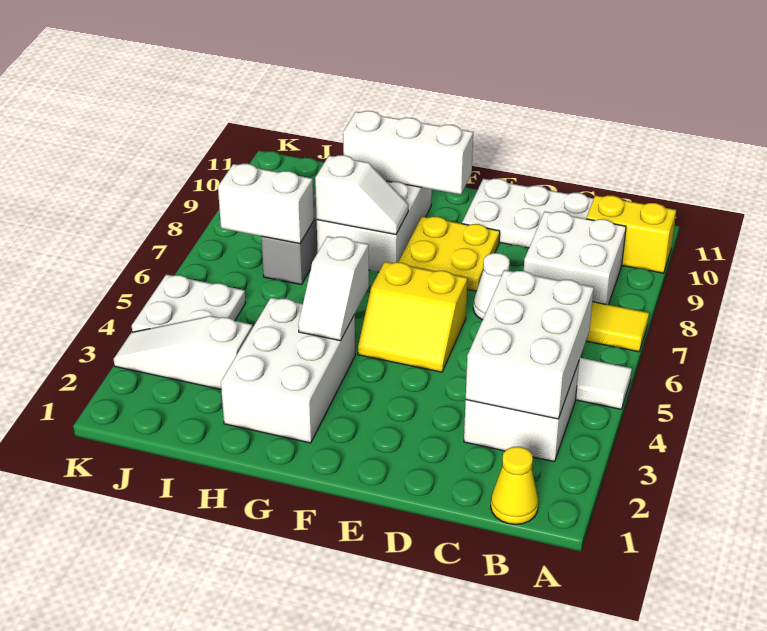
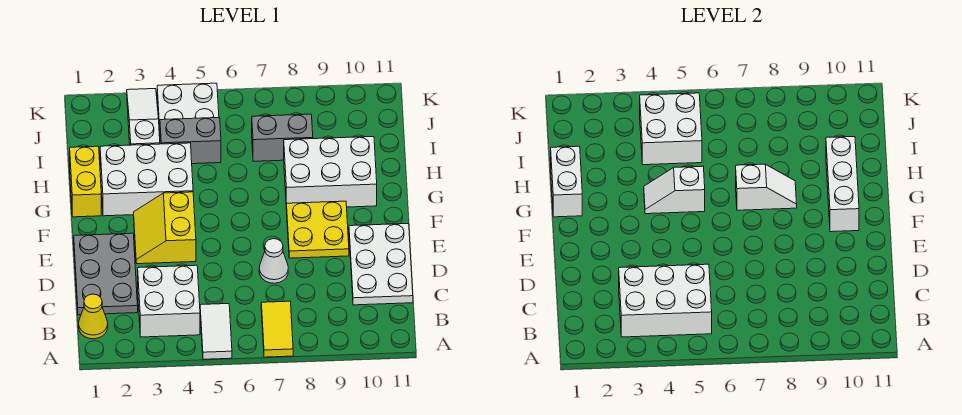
yellow 1x2 brick [586,195,676,273] -> yellow 1x2 brick moved to [70,146,101,217]
white 2x2 brick [524,212,626,305] -> white 2x2 brick moved to [640,93,702,165]
none -> grey 2x3 plate [74,233,138,315]
yellow 2x2 slope [358,262,468,372] -> yellow 2x2 slope moved to [134,192,196,264]
white 1x2 slope [315,155,408,234] -> white 1x2 slope turned to [736,164,797,210]
none -> grey 1x2 brick [160,118,221,164]
white 1x2 brick [218,164,314,244] -> white 1x2 brick moved to [551,146,582,217]

